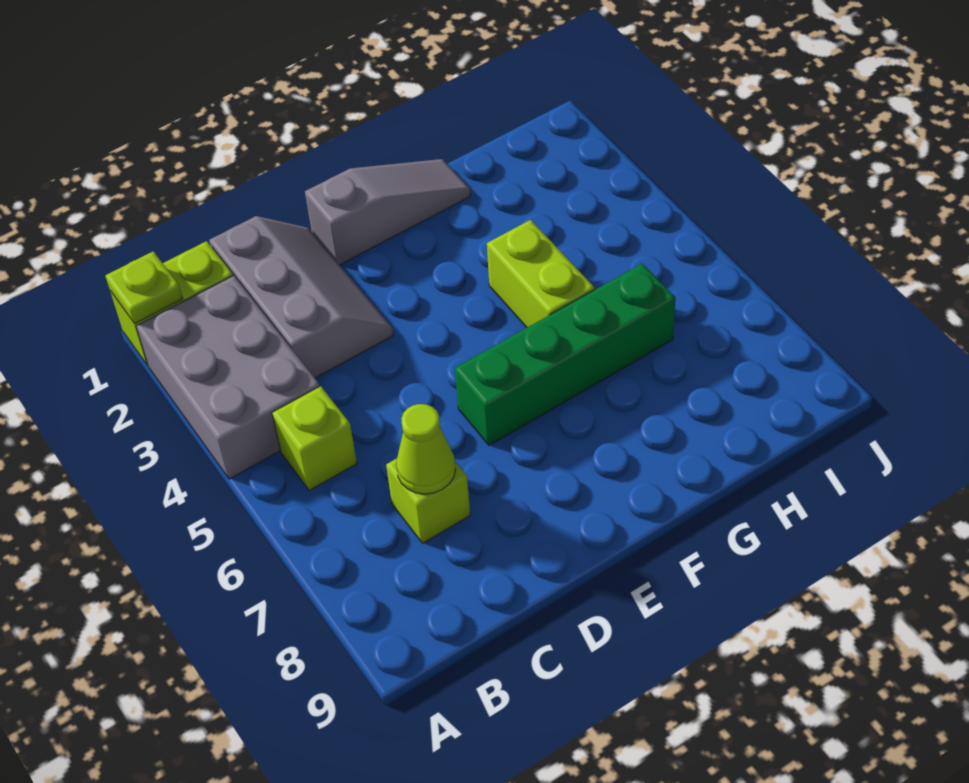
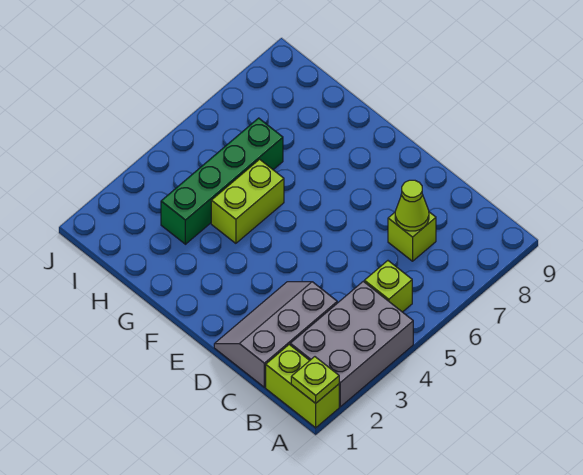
grey 1x3 slope [305,159,471,265] -> none
green 1x4 brick [455,264,675,445] -> green 1x4 brick turned to [161,118,283,244]

